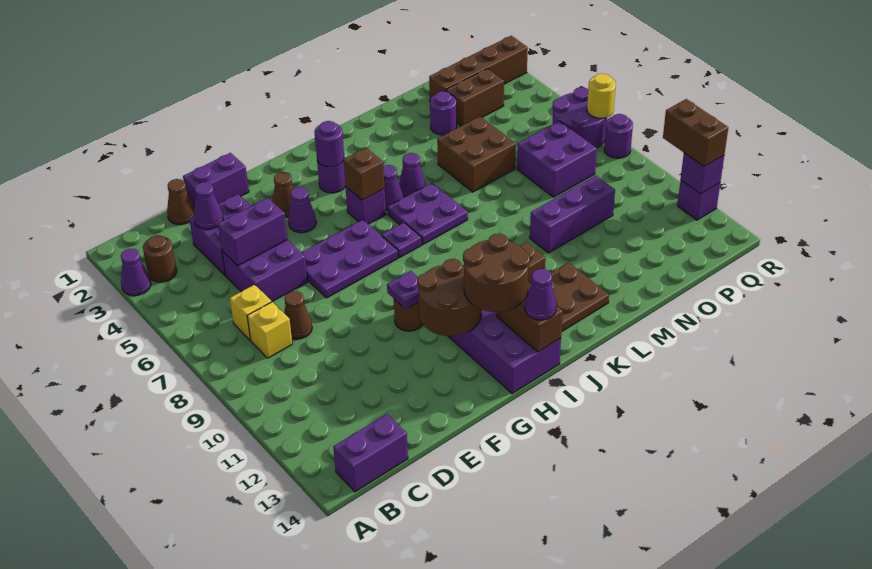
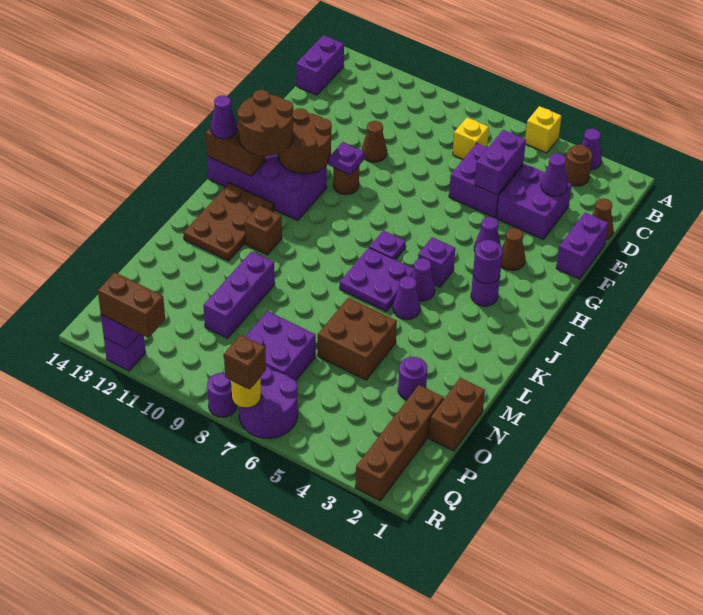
yellow 1x1 brick [247,302,292,358] -> yellow 1x1 brick moved to [525,106,561,153]
brown 1x1 cone [284,291,312,339] -> brown 1x1 cone moved to [362,121,387,162]
purple 2x3 plate [301,220,398,298] -> none
brown 1x1 brick [343,148,385,200] -> brown 1x1 brick moved to [224,335,266,389]
brown 1x2 brick [446,69,504,126] -> brown 1x2 brick moved to [429,378,485,451]

